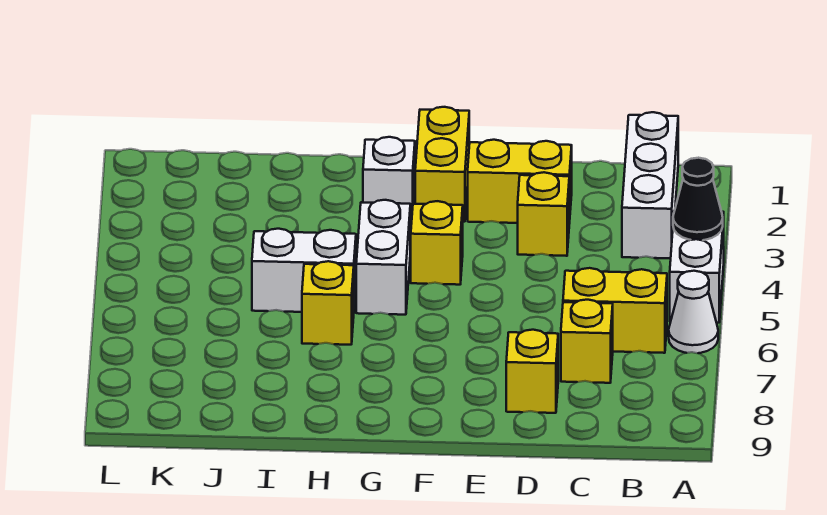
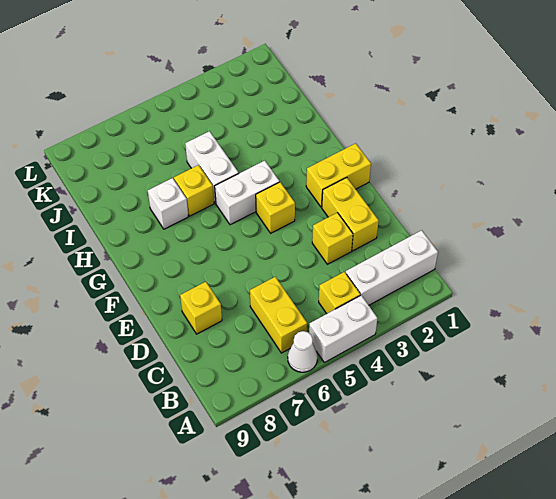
black 1x1 cone [673,158,723,240] -> none
yellow 1x1 brick [561,300,613,383] -> yellow 1x1 brick moved to [319,272,360,314]
white 1x1 brick [363,137,415,220] -> white 1x1 brick moved to [148,178,188,229]

